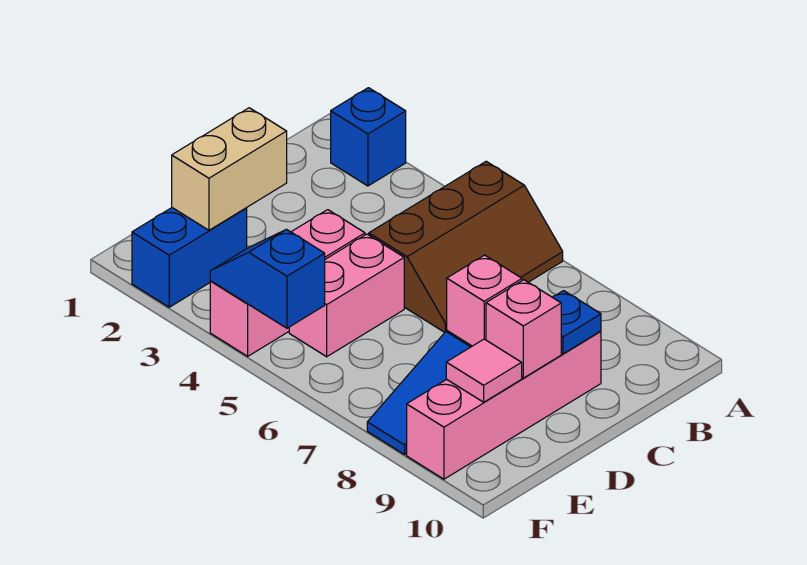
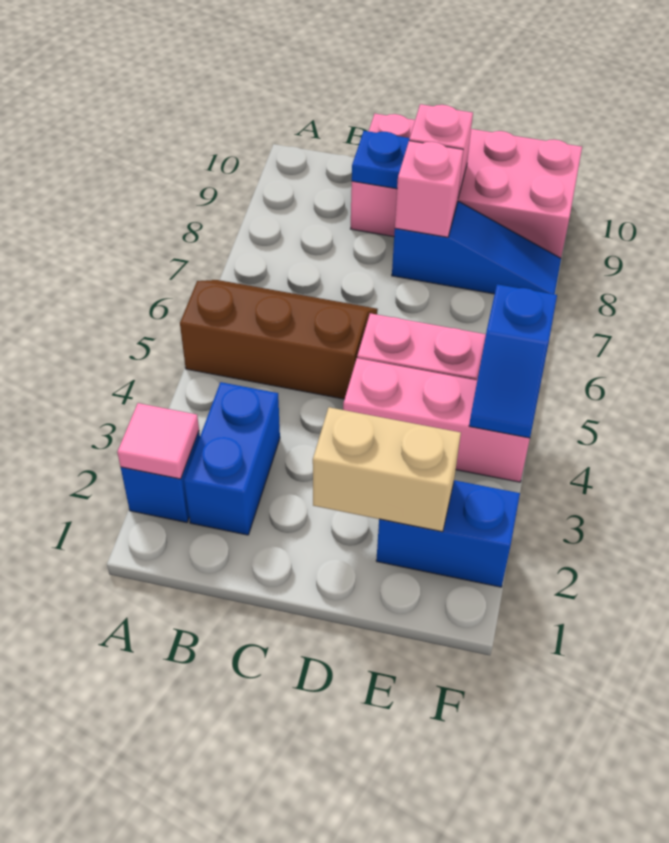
none -> blue 1x2 brick [184,382,280,535]
pink 1x4 brick [407,331,601,479] -> pink 2x4 brick [351,114,582,258]
pink 1x1 tile [446,339,522,402] -> pink 1x1 tile moved to [117,403,199,479]

